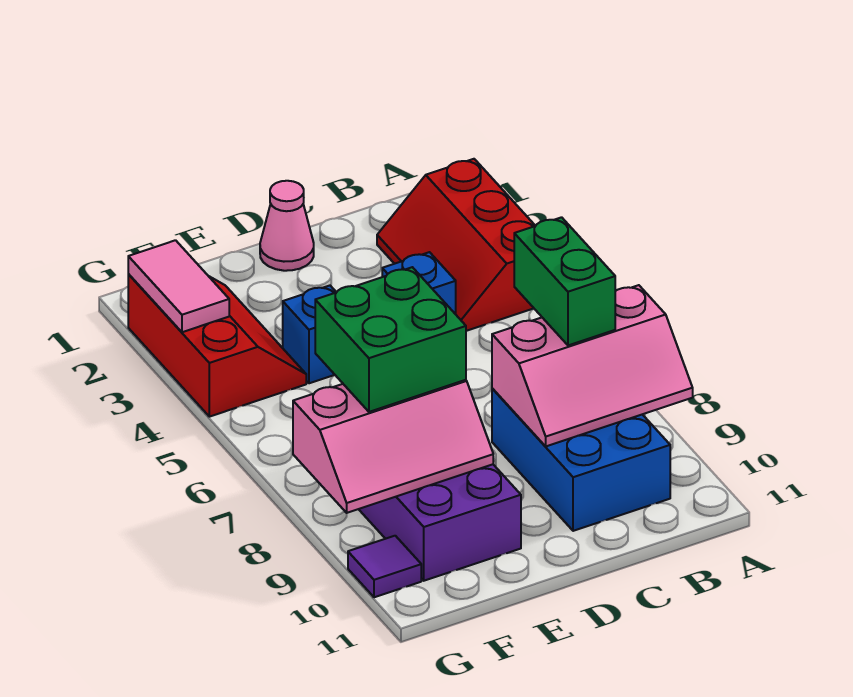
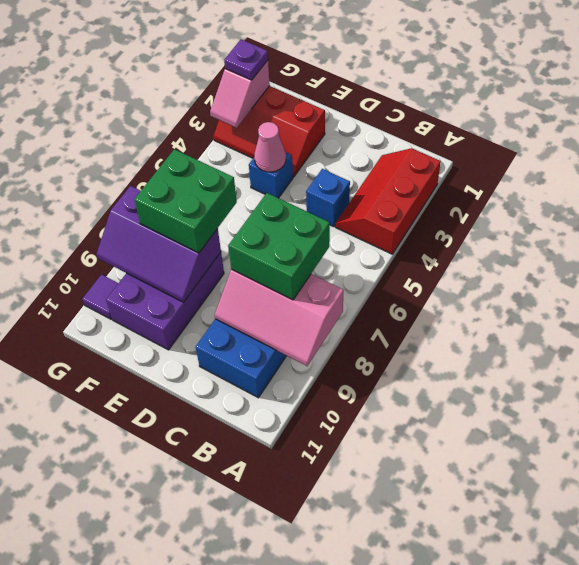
green 1x2 brick [514,217,615,345] -> green 2x2 brick [228,193,330,300]
pink 1x1 cone [260,181,314,271] -> pink 1x1 cone moved to [254,122,286,172]
pink 2x3 slope [293,380,493,513] -> purple 2x3 slope [97,186,221,302]
red 2x3 slope [128,274,306,417] -> red 2x3 slope turned to [213,86,325,177]
pink 1x2 tile [128,240,229,332] -> pink 1x2 slope [210,60,270,128]
none -> purple 1x1 plate [224,39,268,80]

